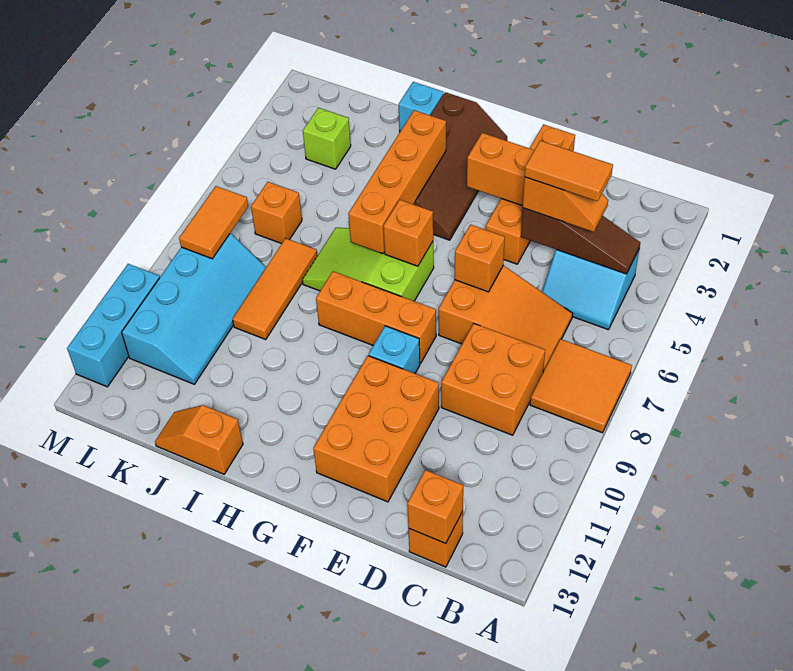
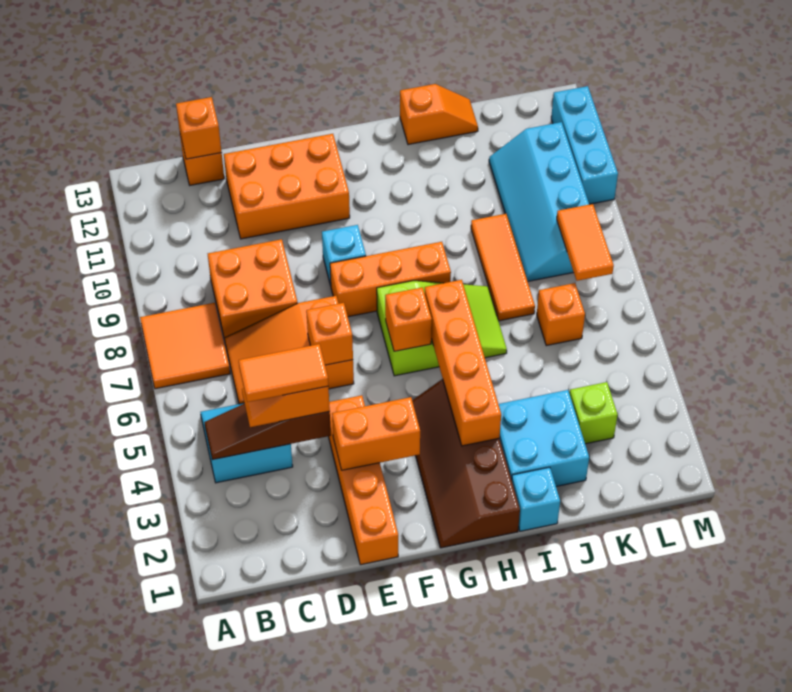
orange 2x3 brick [313,356,439,502] -> orange 2x3 brick turned to [224,134,350,239]
none -> cyan 2x2 brick [498,390,589,486]

